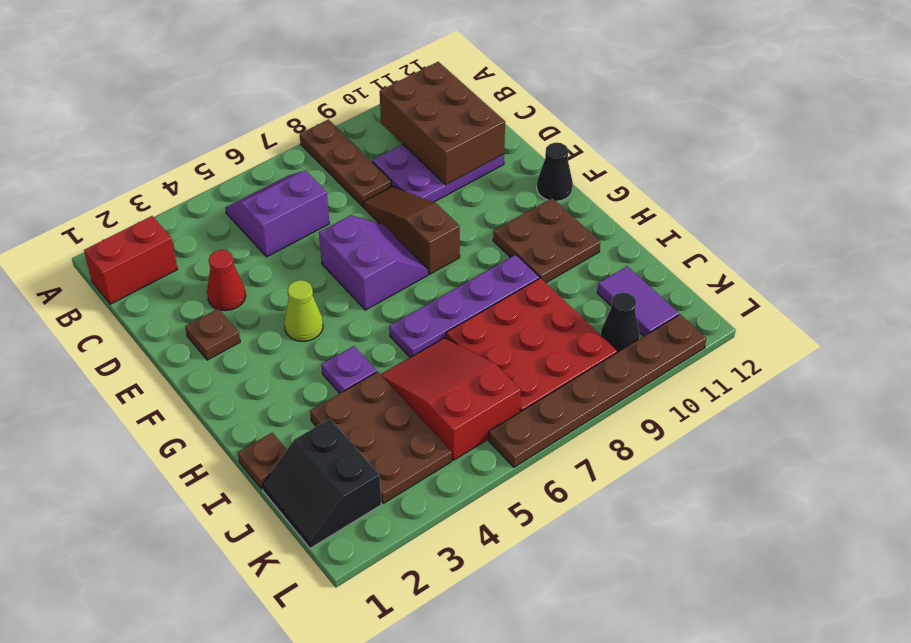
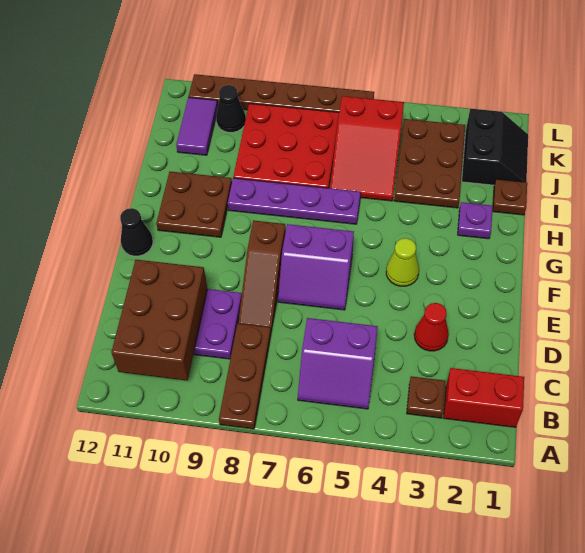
brown 1x1 plate [185,309,240,360] -> brown 1x1 plate moved to [407,376,445,418]
purple 2x2 slope [319,215,428,310] -> purple 2x2 slope turned to [278,224,354,310]
purple 1x1 plate [322,346,377,393] -> purple 1x1 plate moved to [458,202,493,239]

